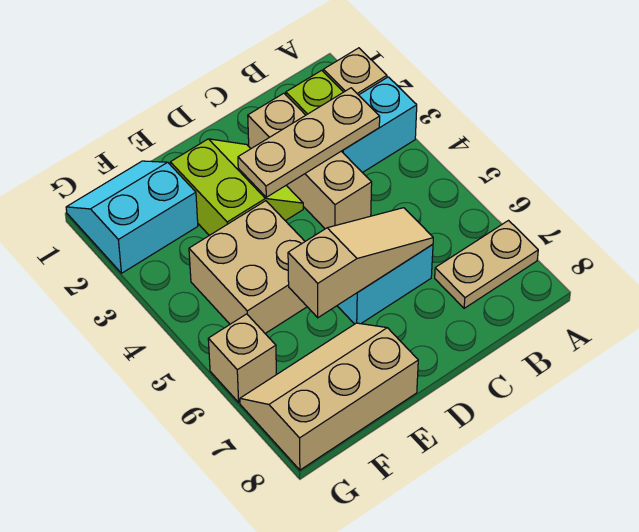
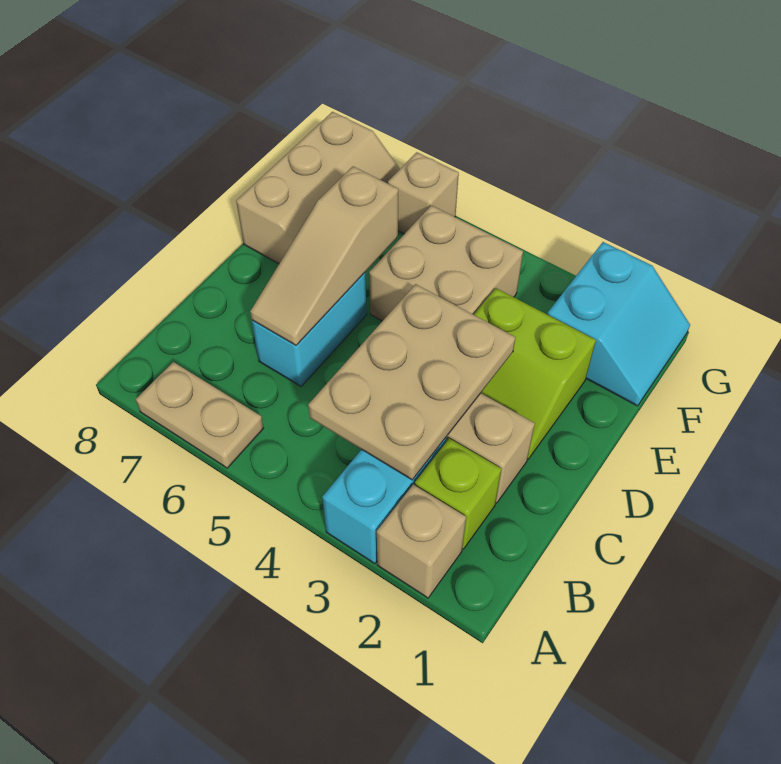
tan 1x2 plate [435,221,538,308] -> tan 1x2 plate turned to [136,362,264,468]
tan 1x3 plate [238,88,380,197] -> tan 2x3 plate [308,284,516,480]

